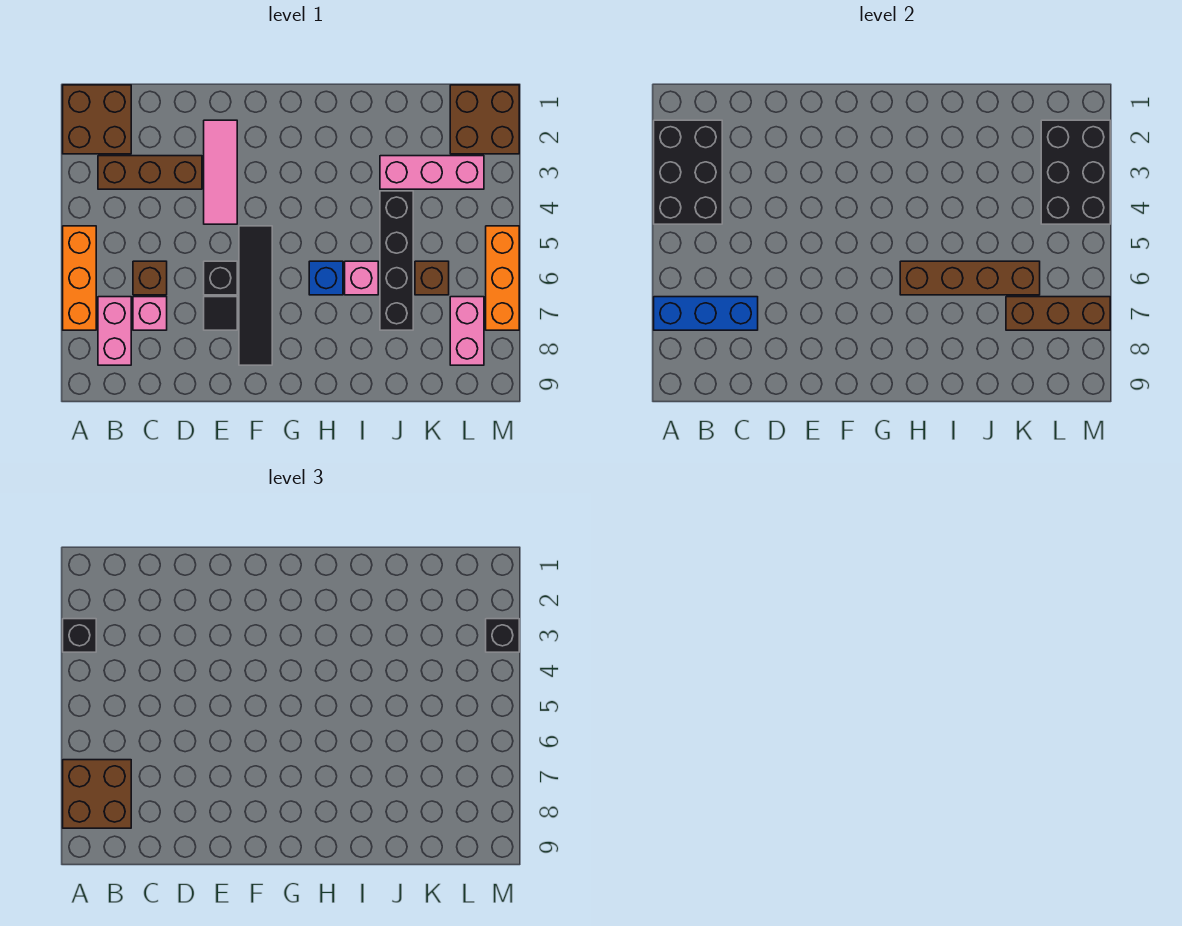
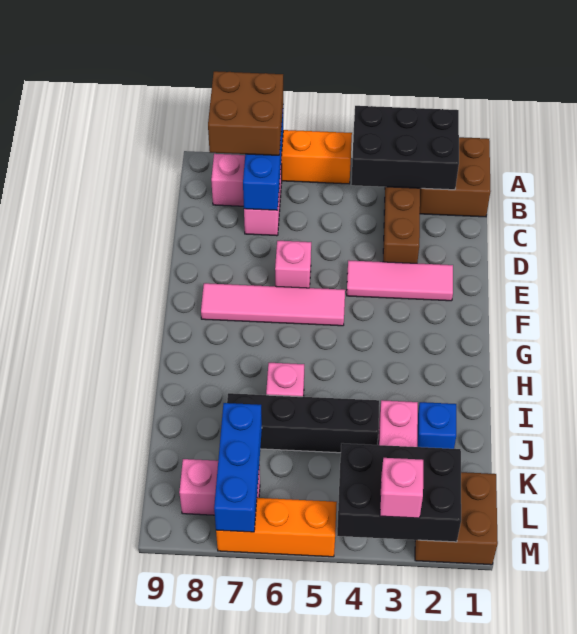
black 1x1 brick [63,619,96,652] -> none
brown 1x1 brick [133,261,167,295] -> none
black 1x1 brick [204,261,237,295] -> pink 1x1 brick [275,241,311,288]
black 1x1 tile [204,297,237,330] -> none
black 1x4 tile [239,226,272,365] -> pink 1x4 tile [201,283,345,326]
blue 1x1 brick [309,261,343,295] -> blue 1x1 brick moved to [417,402,456,449]
brown 1x4 brick [900,261,1040,295] -> none
brown 1x1 brick [415,261,449,295] -> none
brown 1x3 brick [1006,297,1110,330] -> blue 1x3 brick [214,403,262,532]
black 1x1 brick [486,619,519,652] -> pink 1x1 brick [380,458,423,518]

